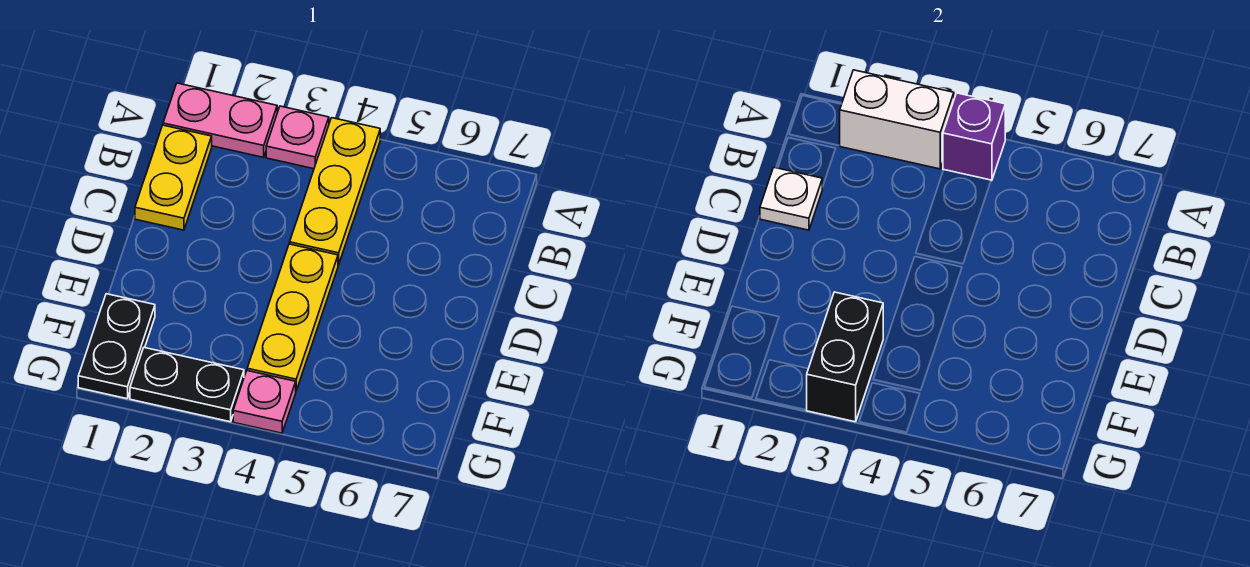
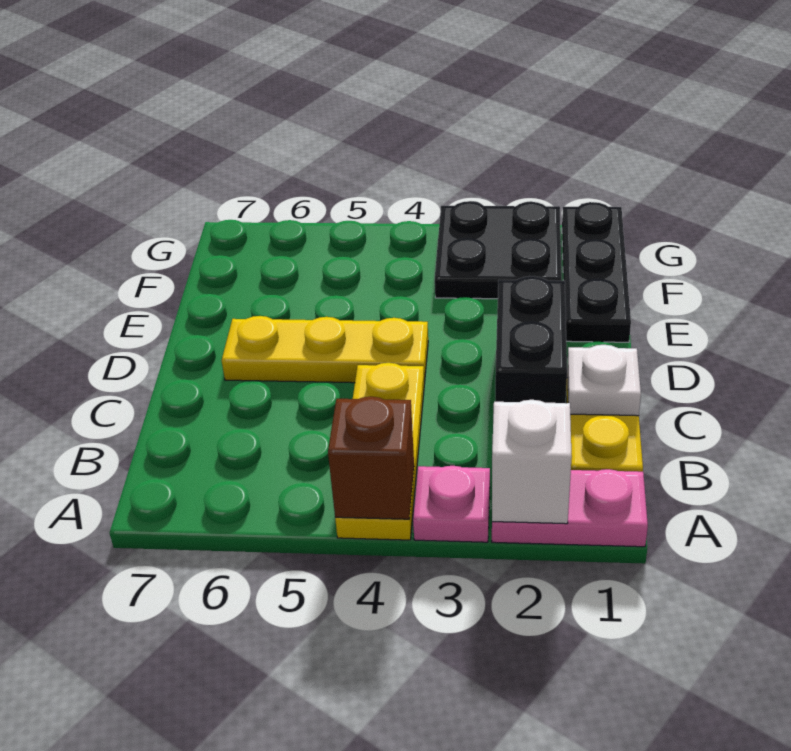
white 1x2 brick [840,70,954,169] -> white 1x1 brick [492,400,572,524]
purple 1x1 brick [943,93,1005,181] -> brown 1x1 brick [328,397,414,519]
yellow 1x3 plate [247,244,338,391] -> yellow 1x3 plate turned to [222,316,428,383]
black 1x2 plate [78,294,155,399] -> black 1x3 plate [562,202,631,342]
black 1x2 brick [807,292,883,422] -> black 1x2 brick moved to [495,276,567,403]
black 1x2 plate [130,348,244,422] -> black 2x2 plate [435,201,562,299]
pink 1x1 plate [233,371,296,433] -> none

